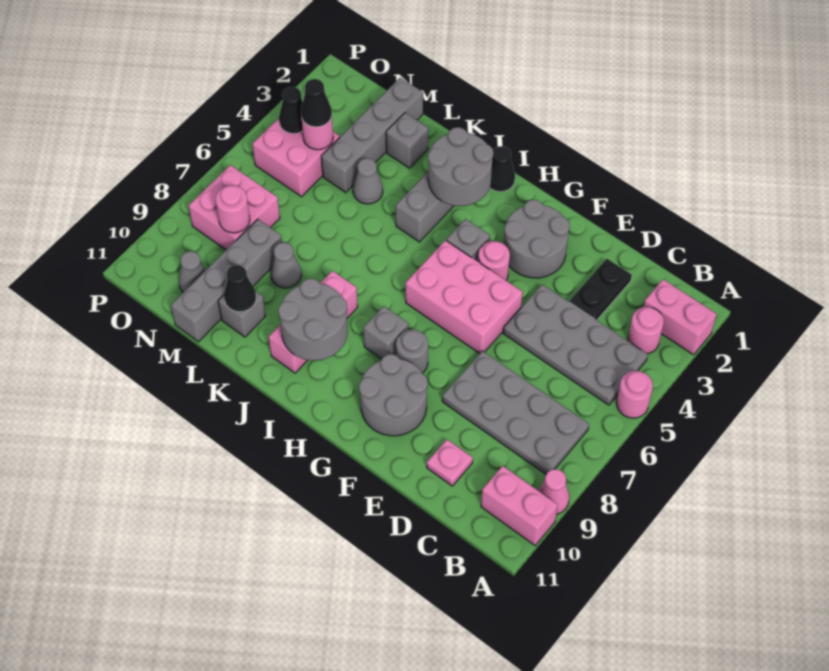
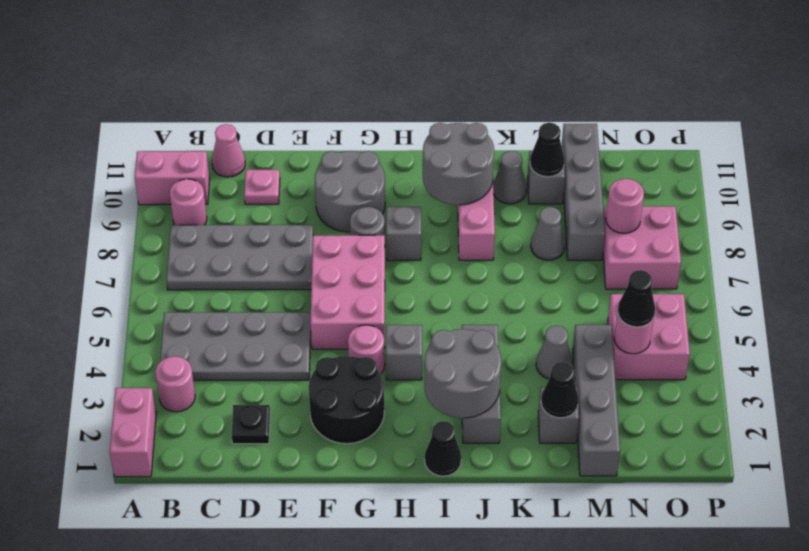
pink 1x2 brick [644,279,717,355] -> pink 1x2 brick turned to [110,388,156,477]
pink 1x1 round brick [616,371,653,418] -> pink 1x1 round brick moved to [169,179,207,225]
pink 1x1 cone [538,469,569,514] -> pink 1x1 cone moved to [212,124,245,177]
black 1x2 plate [569,259,632,320] -> black 1x1 plate [232,405,270,444]
grey 2x2 round brick [504,200,570,278] -> black 2x2 round brick [309,356,384,444]
pink 2x3 brick [405,240,523,354] -> pink 2x3 brick turned to [310,235,385,349]
grey 1x1 cone [179,251,206,292] -> grey 1x1 cone moved to [493,151,527,204]
black 1x1 cone [279,87,303,134] -> black 1x1 cone moved to [541,362,579,418]

